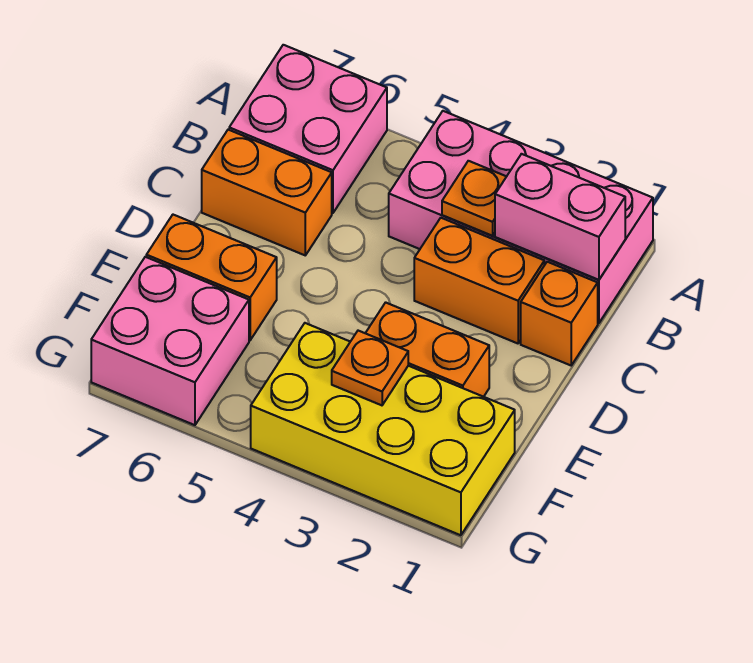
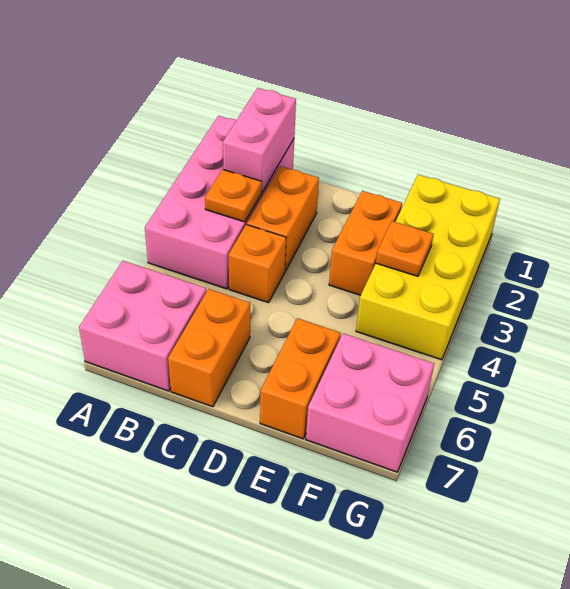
orange 1x1 brick [521,262,598,365] -> orange 1x1 brick moved to [229,225,286,303]

